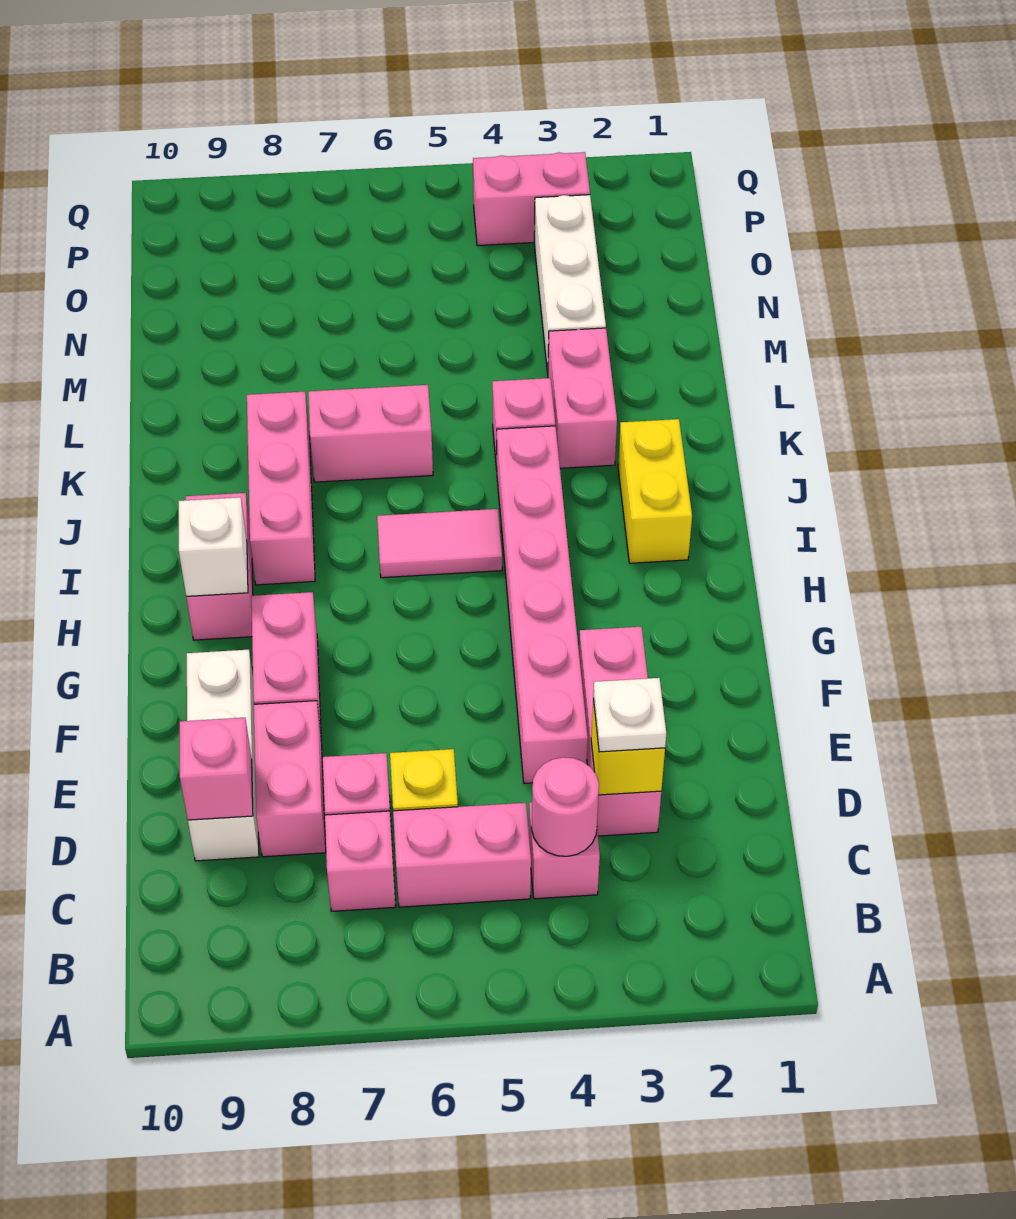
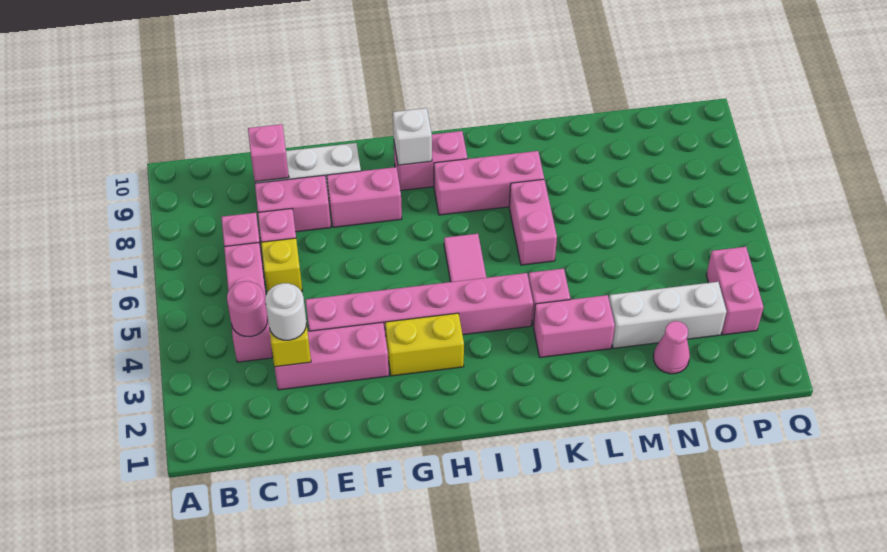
white 1x1 plate [593,678,666,752] -> white 1x1 round brick [265,283,306,340]
yellow 1x2 brick [618,419,692,563] -> yellow 1x2 brick moved to [385,313,464,376]
none -> pink 1x1 cone [653,321,690,374]

